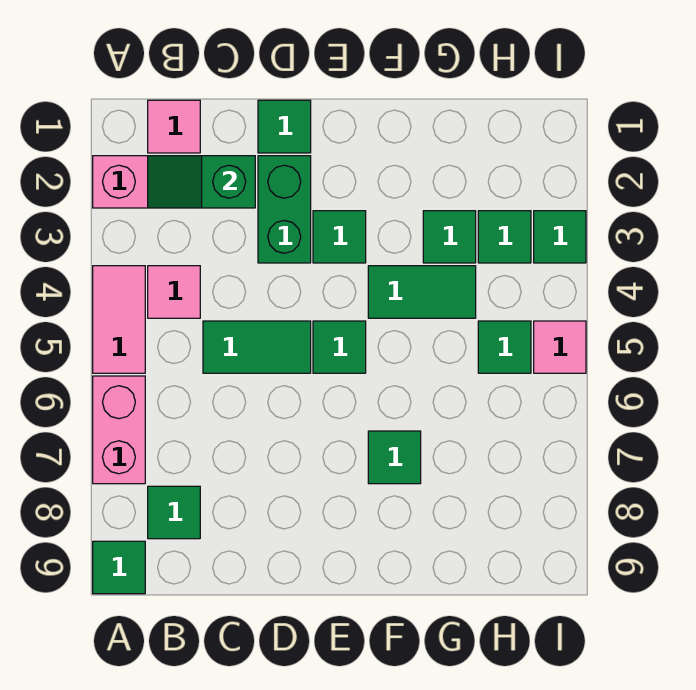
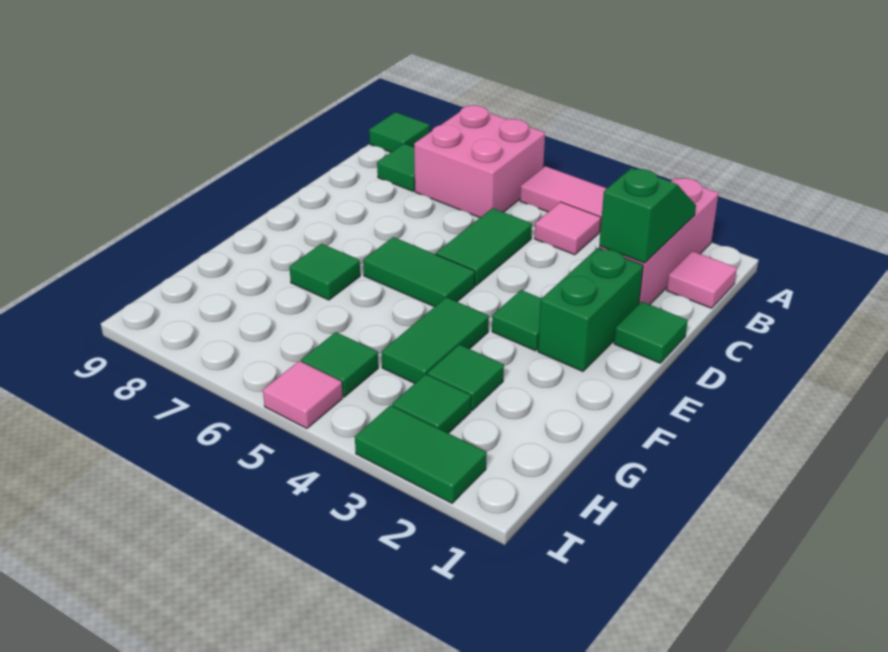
pink 1x2 brick [93,376,145,484] -> pink 2x2 brick [414,105,545,218]
green 1x2 brick [258,156,311,263] -> green 1x2 brick turned to [538,248,643,371]
green 1x1 tile [313,321,366,373] -> green 1x2 tile [363,237,475,307]
green 1x1 tile [534,211,586,263] -> green 1x2 tile [355,405,487,503]

